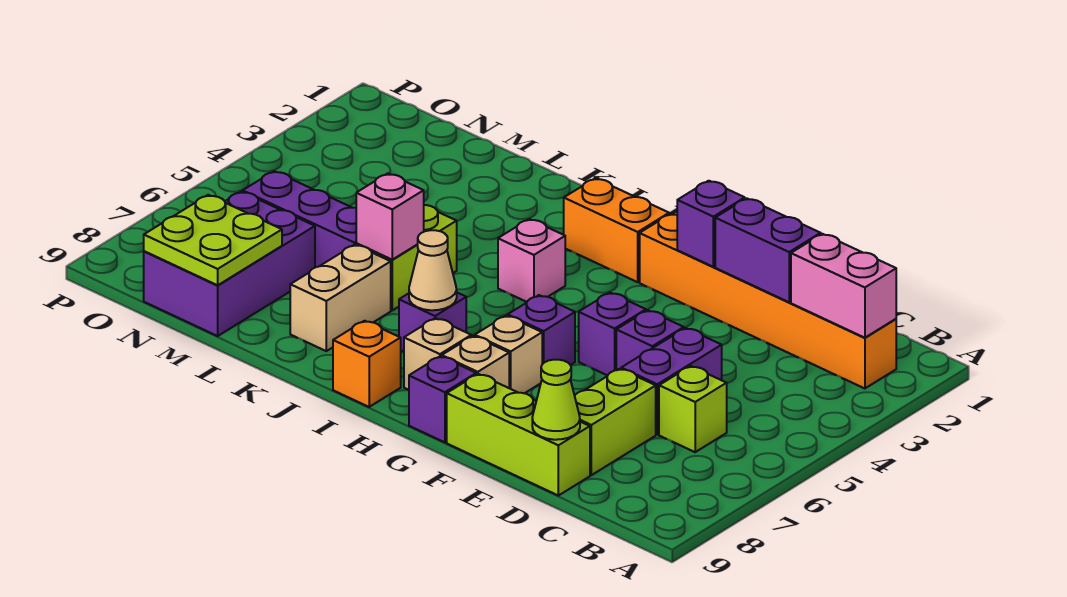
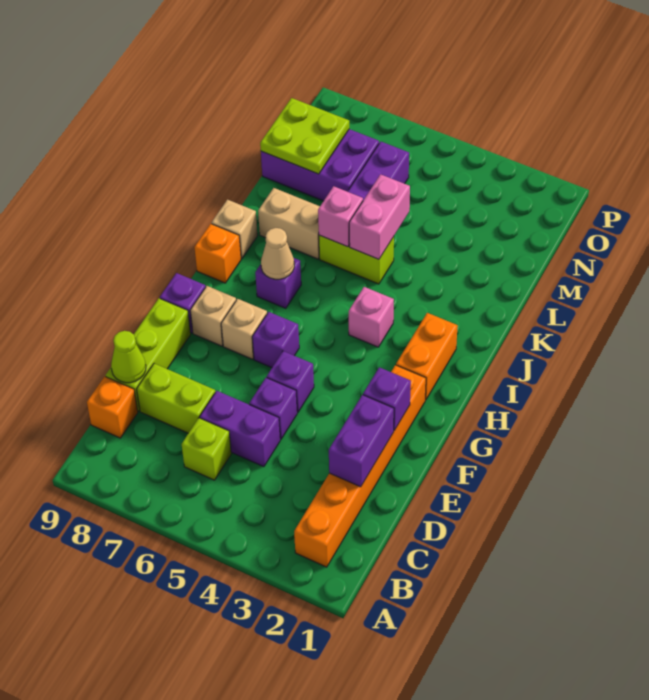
pink 1x2 brick [791,234,896,338] -> pink 1x2 brick moved to [349,174,410,259]
none -> orange 1x1 brick [87,376,138,438]
tan 1x1 brick [404,318,471,390] -> tan 1x1 brick moved to [212,200,257,259]

